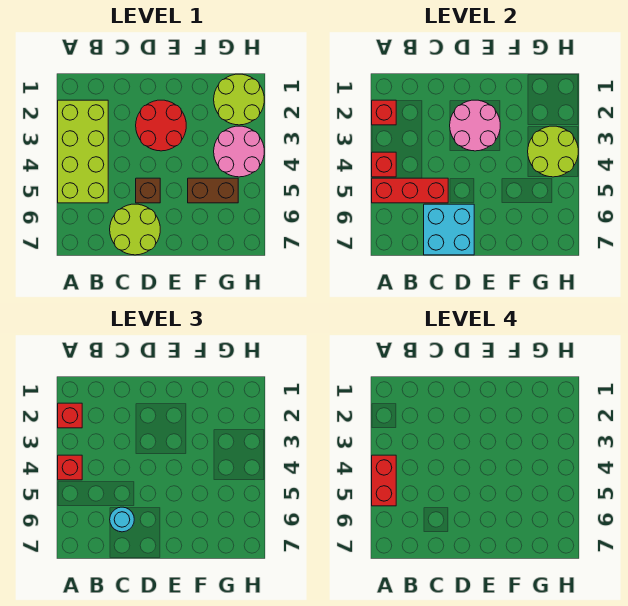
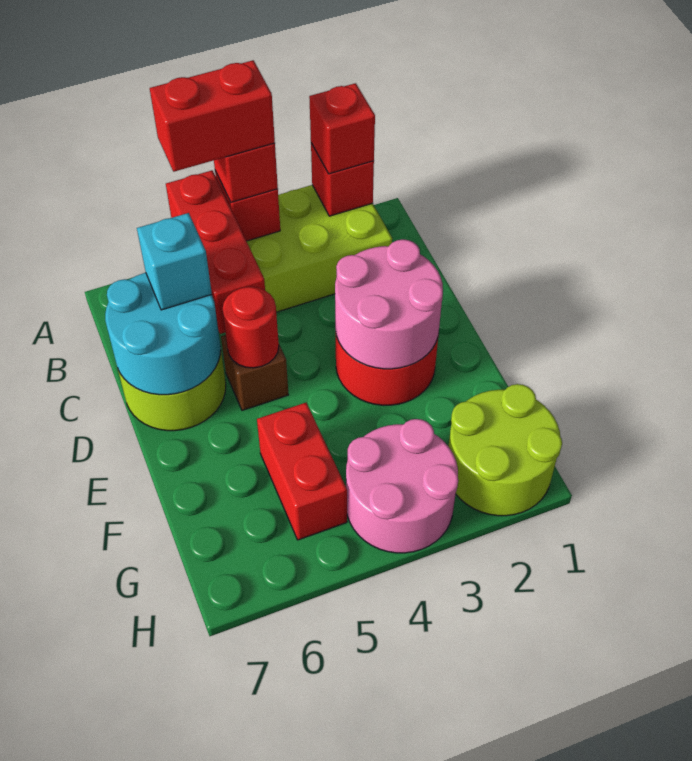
cyan 2x2 brick [424,204,474,255] -> cyan 2x2 round brick [105,273,221,395]
cyan 1x1 round brick [110,507,134,532] -> cyan 1x1 brick [137,213,212,310]
none -> red 1x1 round brick [223,287,279,368]
brown 1x2 brick [188,178,238,203] -> red 1x2 brick [257,403,347,540]
lime 2x2 round brick [528,126,578,177] -> none

